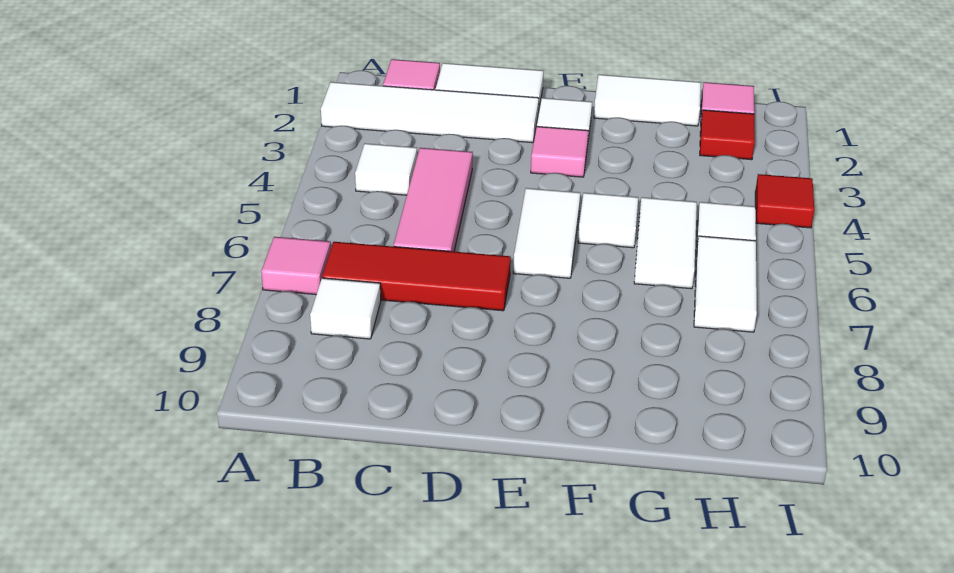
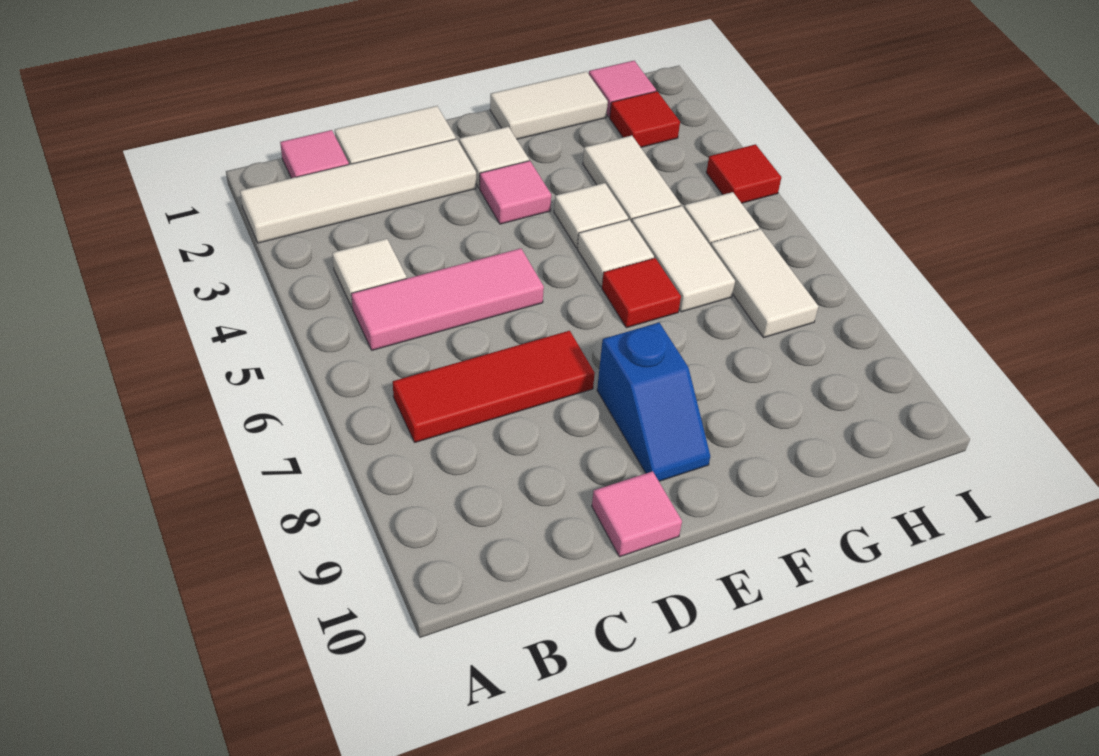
pink 1x1 tile [261,237,331,295] -> pink 1x1 tile moved to [592,471,682,557]
white 1x1 tile [310,278,381,339] -> white 1x1 tile moved to [554,183,628,248]
pink 1x3 tile [394,148,473,252] -> pink 1x3 tile turned to [351,248,544,350]
white 1x2 tile [513,188,580,278] -> white 1x2 tile moved to [583,136,681,222]
none -> blue 1x2 slope [597,323,710,481]
none -> red 1x1 tile [602,258,681,328]

